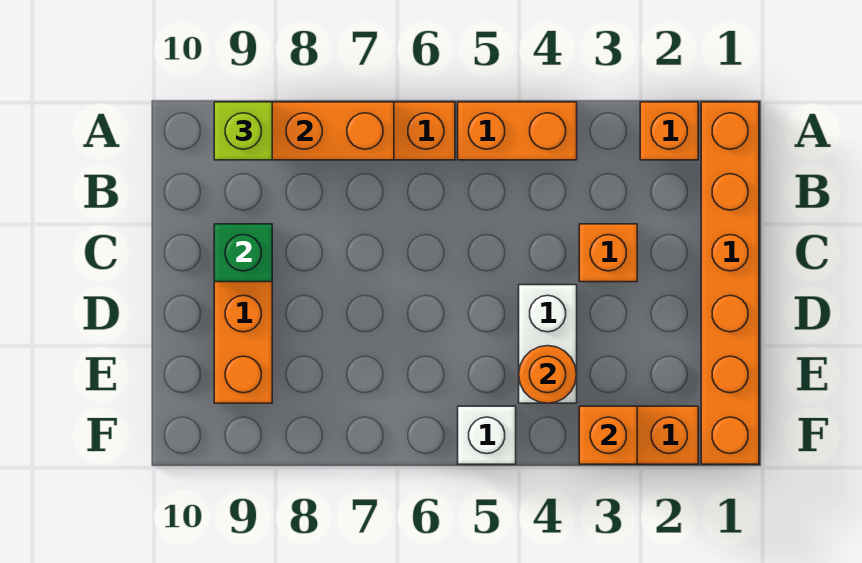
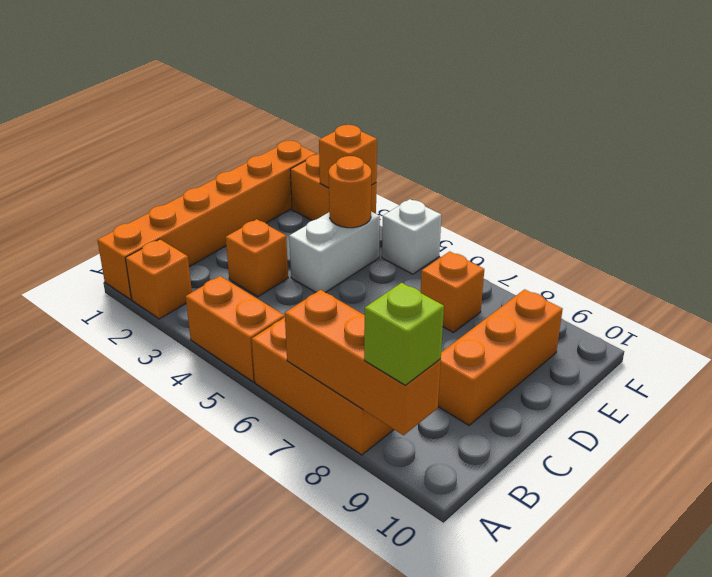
green 1x1 brick [214,224,272,282] -> none
none -> orange 1x1 brick [421,251,484,332]

